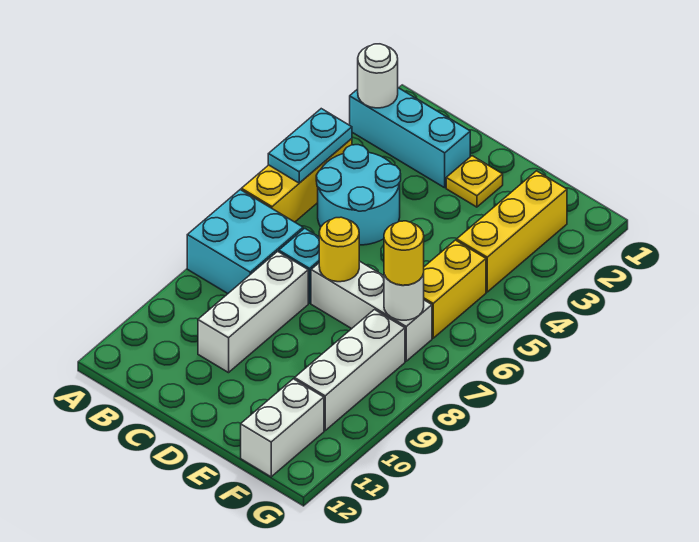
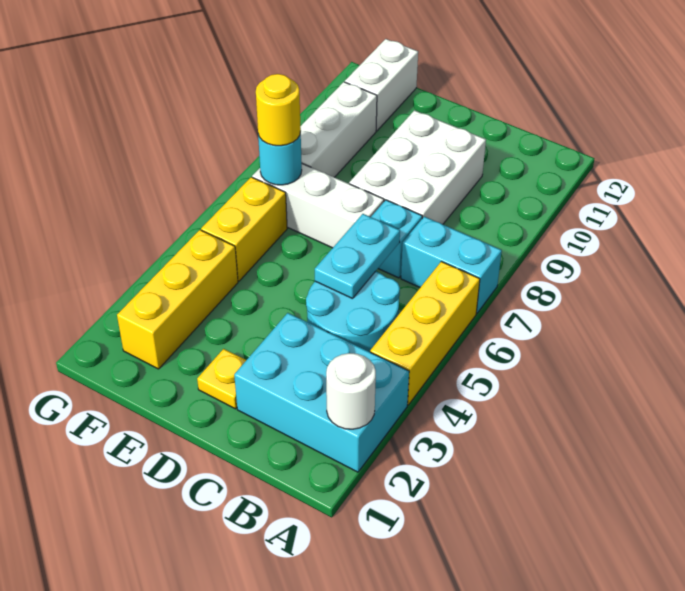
cyan 1x3 brick [350,88,470,188] -> cyan 2x3 brick [234,313,409,472]
cyan 1x2 plate [268,109,352,183] -> cyan 1x2 plate moved to [315,214,400,299]
cyan 2x2 brick [187,190,303,293] -> cyan 1x2 brick [401,217,502,313]
white 1x3 brick [198,251,308,373] -> white 2x3 brick [349,110,486,224]
yellow 1x1 round brick [319,217,359,282] -> none
white 1x1 round brick [384,274,424,320] -> cyan 1x1 round brick [258,132,302,185]

